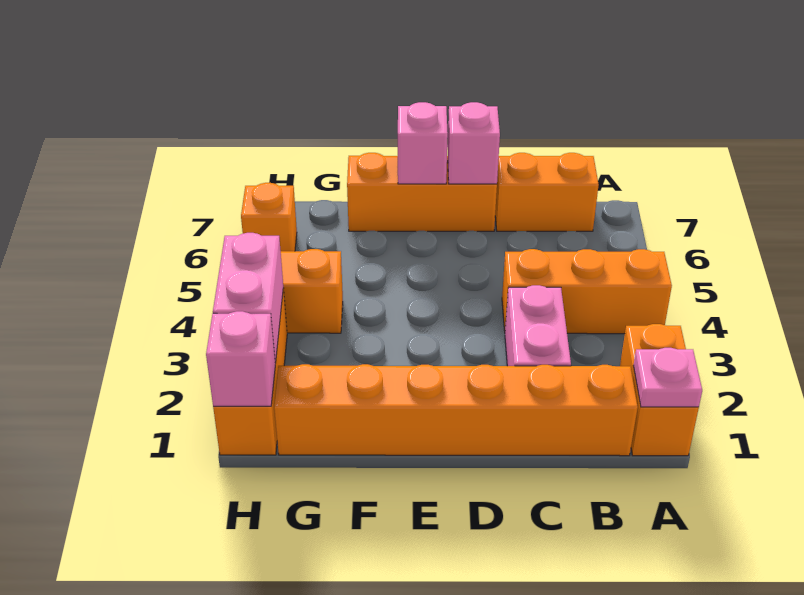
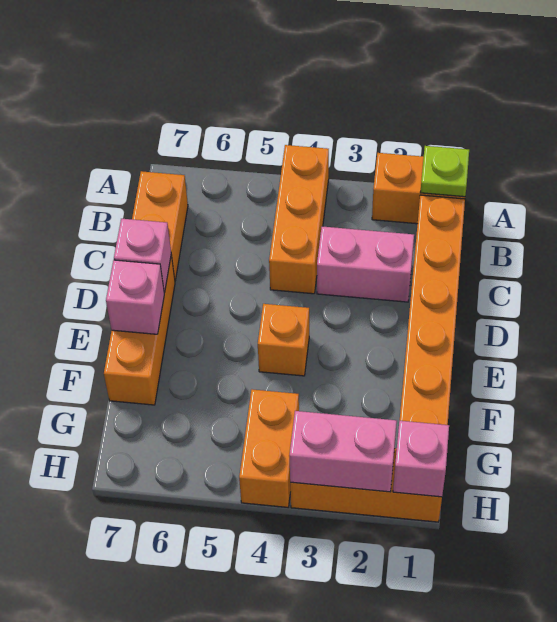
pink 1x1 plate [633,348,702,407] -> lime 1x1 plate [420,146,469,197]
orange 1x1 brick [241,183,297,251] -> orange 1x1 brick moved to [258,304,309,376]

